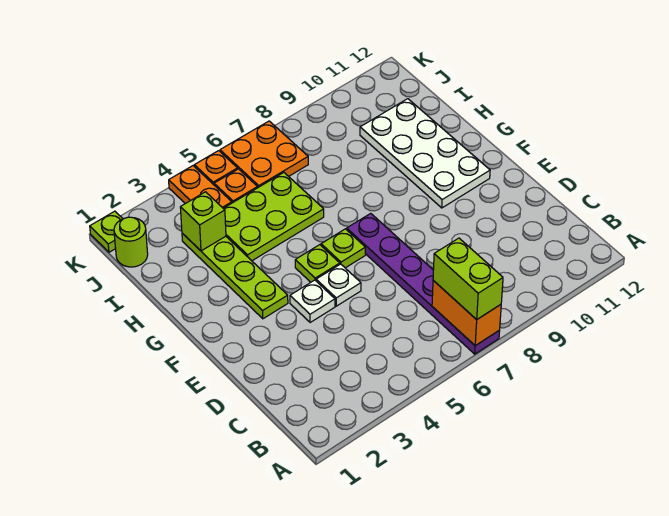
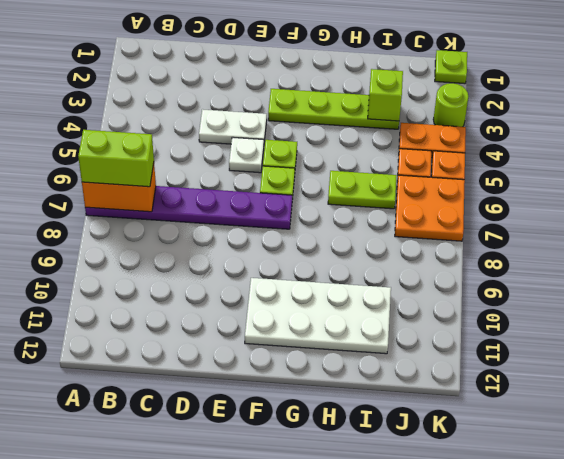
white 1x1 plate [290,280,335,323] -> white 1x2 plate [199,109,267,144]
lime 2x3 plate [223,173,324,261] -> lime 1x2 plate [328,171,397,209]
lime 1x1 round brick [114,217,148,267] -> lime 1x1 round brick moved to [433,83,468,127]

